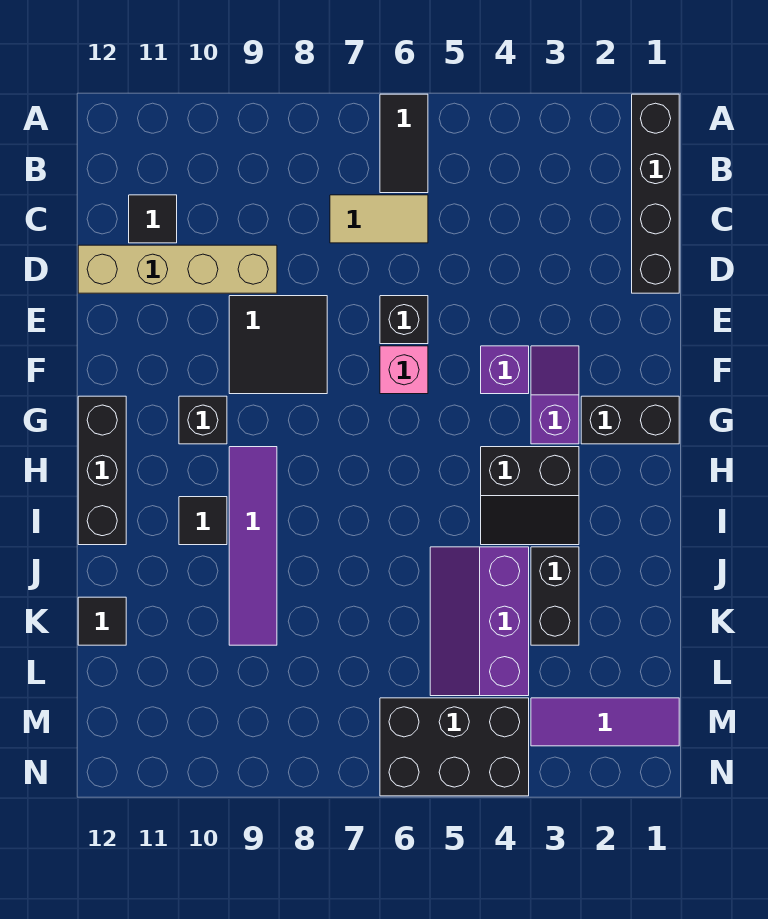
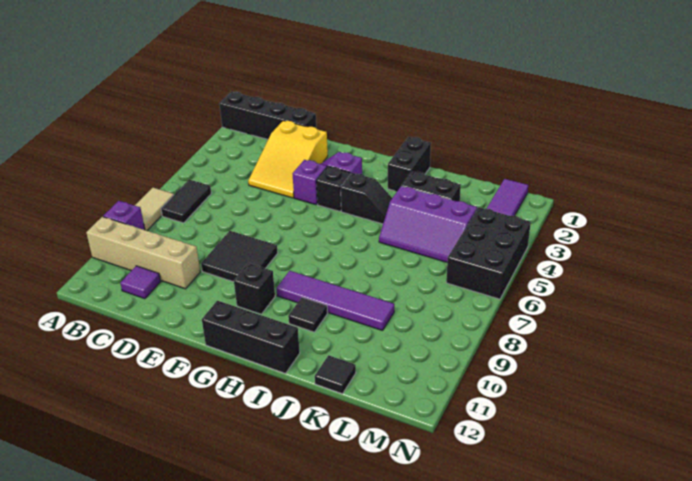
black 1x2 tile [380,94,428,193] -> black 1x2 tile turned to [161,180,211,223]
none -> purple 1x1 brick [103,201,145,230]
tan 1x2 tile [330,195,428,243] -> tan 1x2 tile moved to [135,188,174,231]
black 1x1 tile [129,195,177,243] -> purple 1x1 tile [120,266,161,299]
none -> yellow 2x3 slope [248,121,328,198]
tan 1x4 brick [78,245,277,293] -> tan 1x4 brick turned to [86,217,200,289]
black 1x1 brick [380,296,428,344] -> black 1x1 brick moved to [316,166,351,212]
pink 1x1 brick [380,346,428,394] -> none
black 1x2 brick [581,396,679,444] -> black 1x2 brick moved to [388,137,431,191]
black 2x2 slope [481,447,579,545] -> black 1x2 slope [341,173,392,224]

